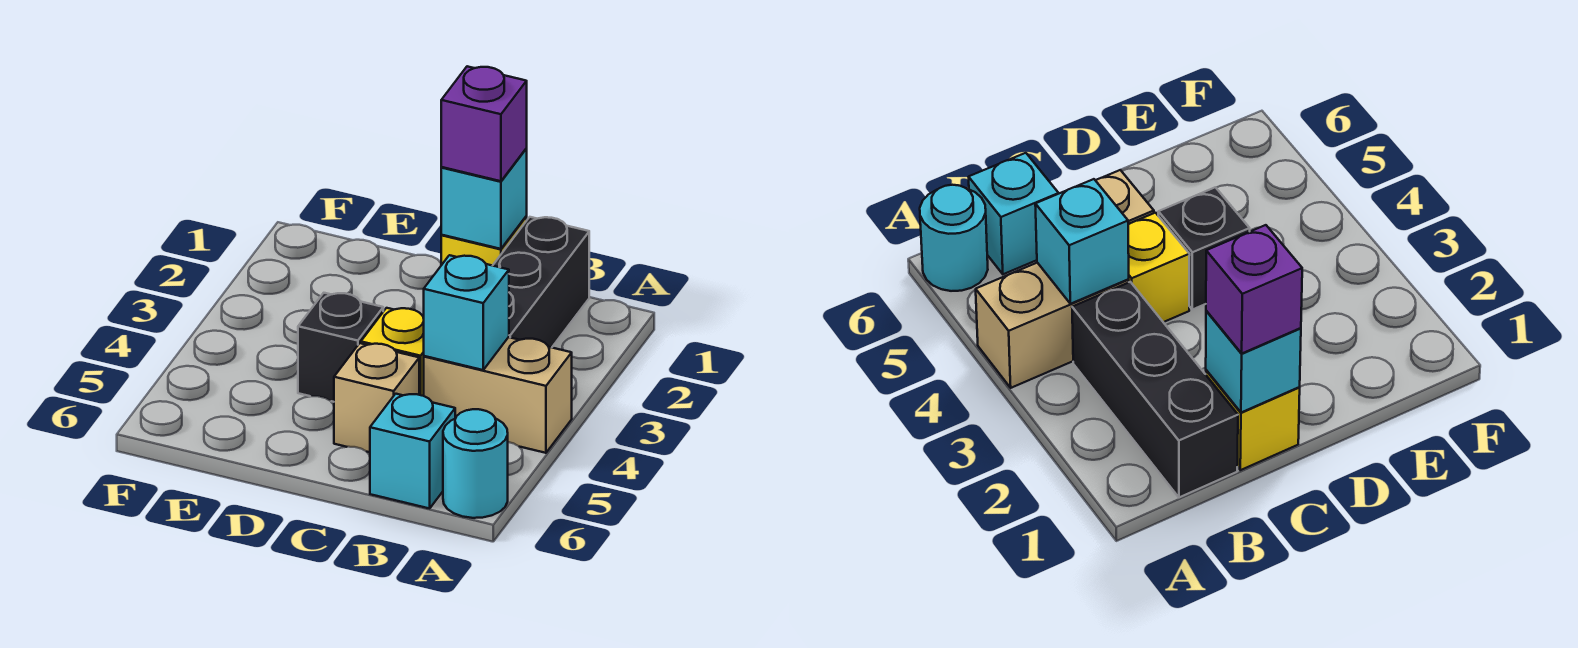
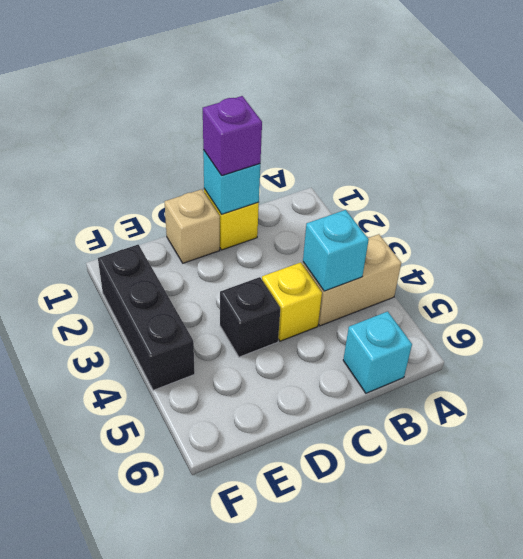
cyan 1x1 round brick [443,409,508,518] -> none
black 1x3 brick [493,217,589,347] -> black 1x3 brick moved to [98,245,195,390]
tan 1x1 brick [334,343,419,452] -> tan 1x1 brick moved to [165,189,220,263]

